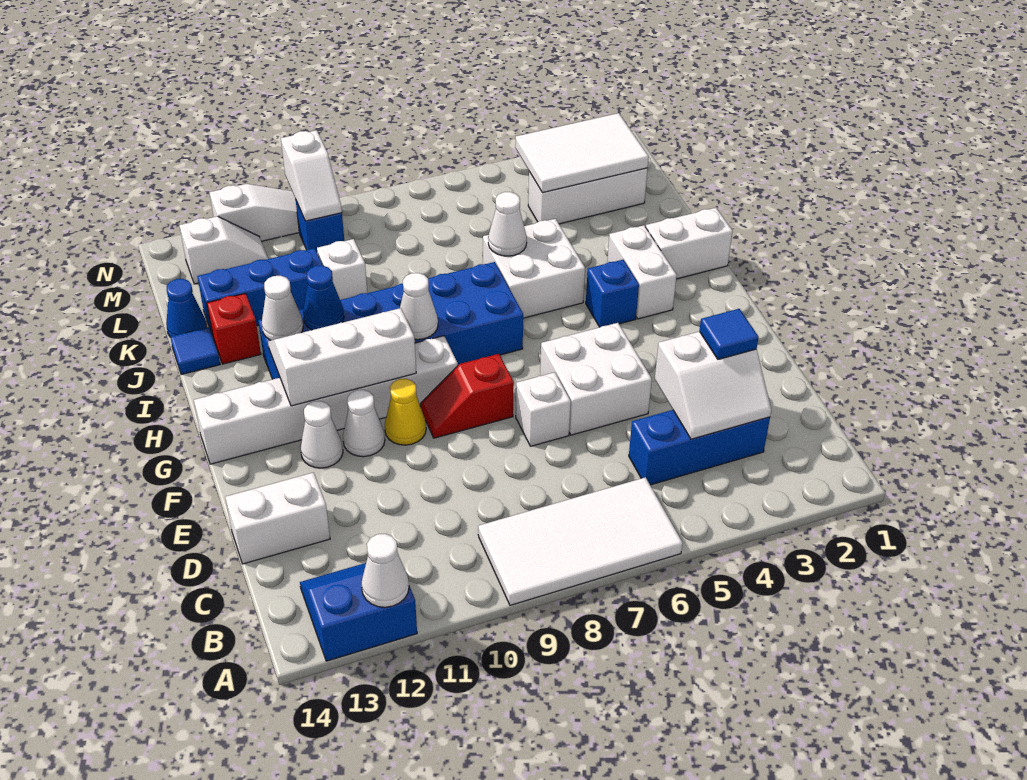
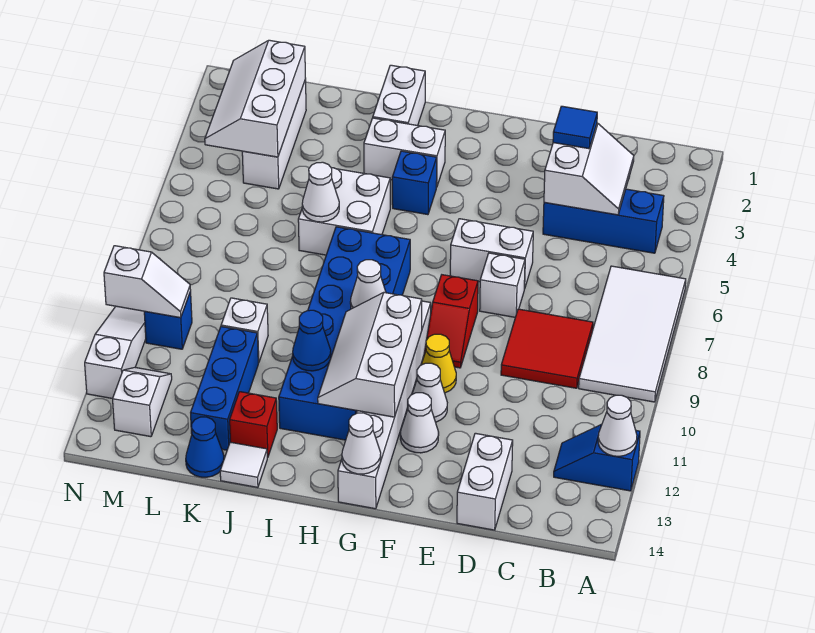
blue 2x2 slope [300,563,417,661] -> blue 1x2 slope [554,424,640,491]
blue 1x3 brick [629,410,770,485] -> blue 1x3 brick turned to [543,189,664,253]
none -> red 2x2 tile [501,309,593,388]
white 2x2 brick [540,323,652,435] -> white 1x2 brick [450,219,533,289]
white 1x1 cone [262,276,303,340] -> white 1x1 cone moved to [342,413,381,474]
blue 1x1 tile [170,327,220,375] -> white 1x1 tile [220,442,267,487]
white 2x3 tile [515,113,649,193] -> white 2x3 slope [205,40,305,157]

